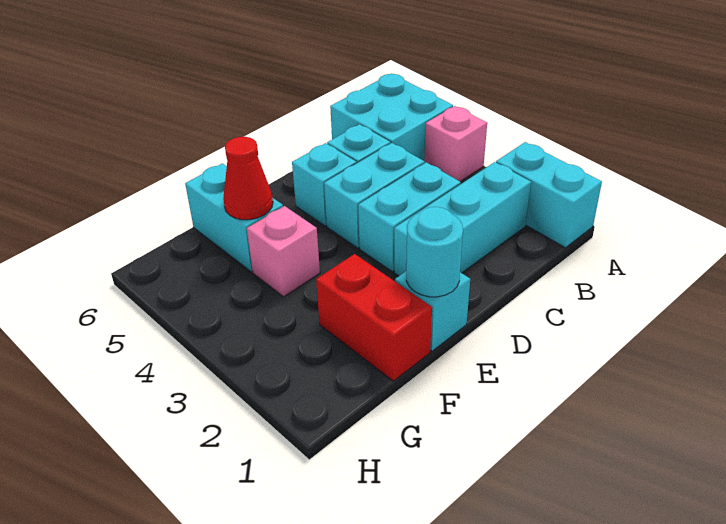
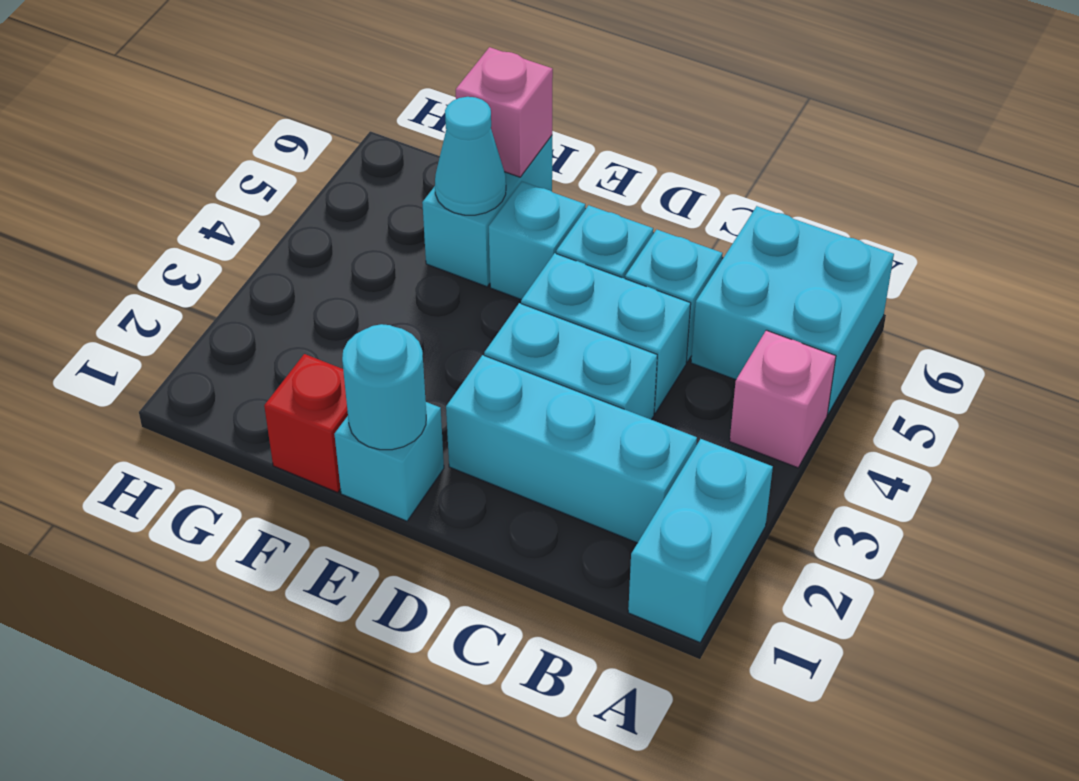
none -> cyan 1x1 brick [489,182,585,300]
red 1x2 brick [316,254,432,381] -> red 1x1 brick [264,354,348,492]
pink 1x1 brick [247,206,320,297] -> pink 1x1 brick moved to [456,47,553,177]
red 1x1 cone [223,137,273,220] -> cyan 1x1 cone [435,97,506,215]

